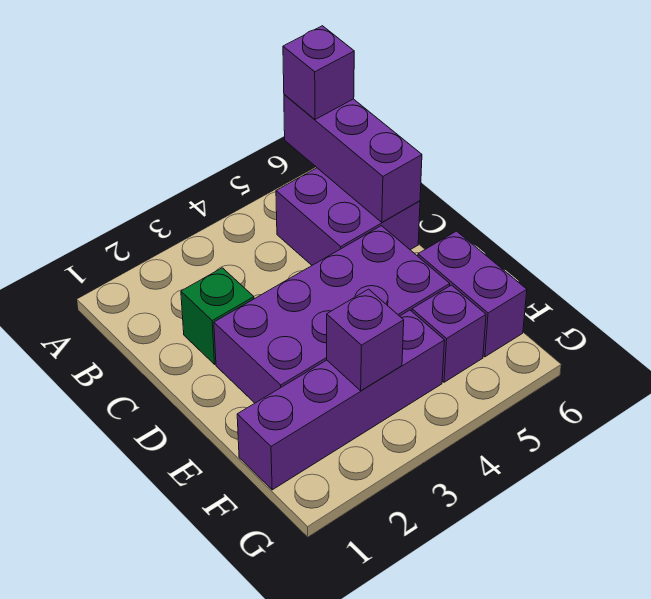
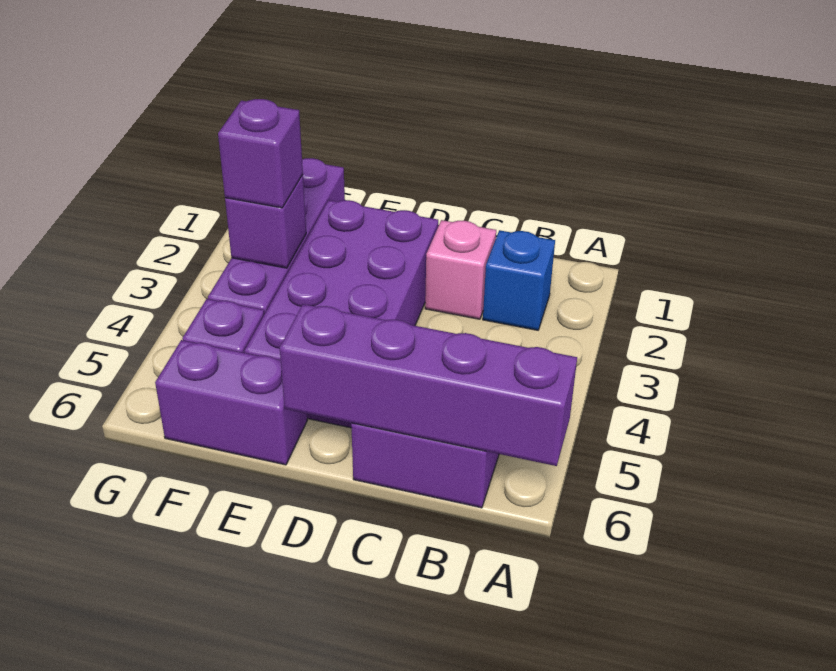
purple 1x3 brick [284,94,422,222] -> purple 1x4 brick [280,304,577,466]
purple 1x1 brick [283,26,354,120] -> purple 1x1 brick moved to [218,99,303,208]
none -> blue 1x1 brick [483,230,555,330]
green 1x1 brick [181,268,254,364] -> pink 1x1 brick [425,220,496,319]

